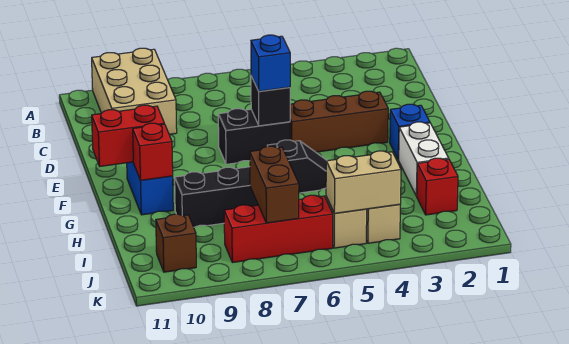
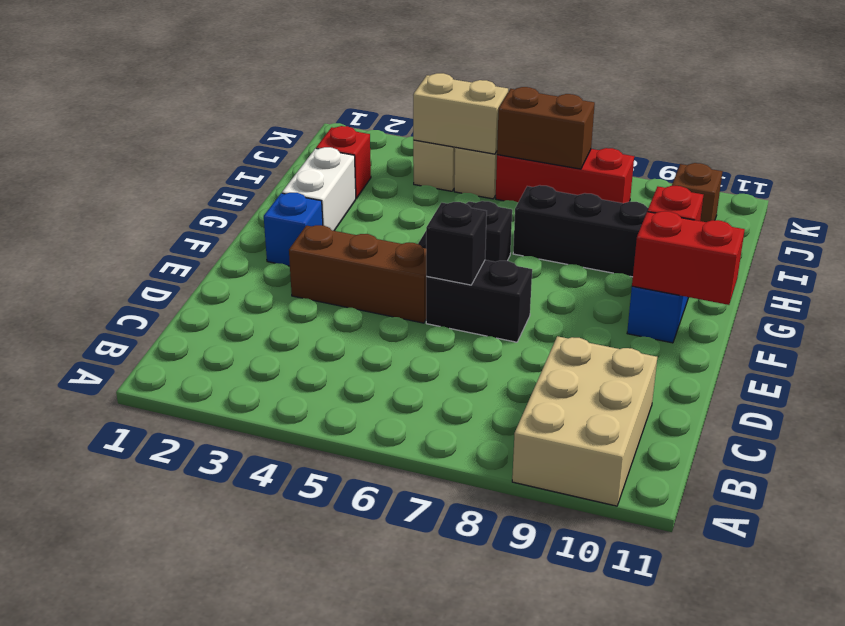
blue 1x1 brick [251,35,290,91] -> none
brown 1x2 brick [250,146,299,223] -> brown 1x2 brick turned to [497,87,595,169]

